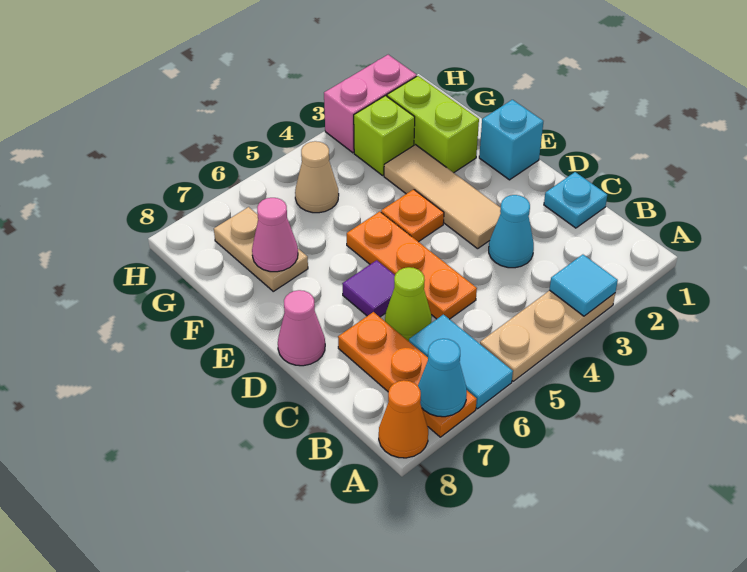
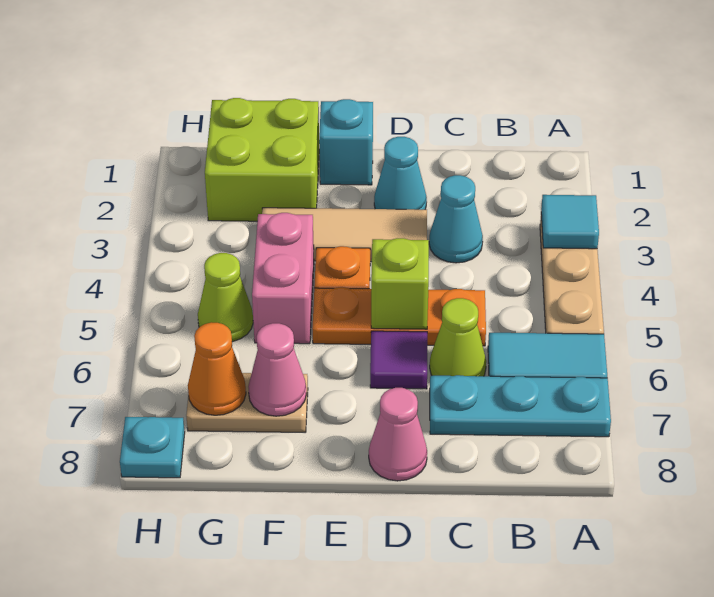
orange 1x3 plate [338,312,477,437] -> cyan 1x3 plate [430,375,611,437]
cyan 1x1 cone [418,339,467,417] -> cyan 1x1 cone moved to [374,137,427,210]
orange 1x1 cone [379,380,428,458] -> orange 1x1 cone moved to [188,322,246,415]
cyan 1x1 plate [544,172,607,228] -> cyan 1x1 plate moved to [120,417,185,478]
lime 1x2 brick [387,76,479,173] -> lime 2x2 brick [205,98,319,221]
lime 1x1 brick [354,96,415,175] -> lime 1x1 brick moved to [371,238,429,329]
tan 1x1 cone [295,141,339,213] -> lime 1x1 cone [198,253,253,342]
pink 1x2 brick [324,55,417,153] -> pink 1x2 brick moved to [252,213,314,344]

